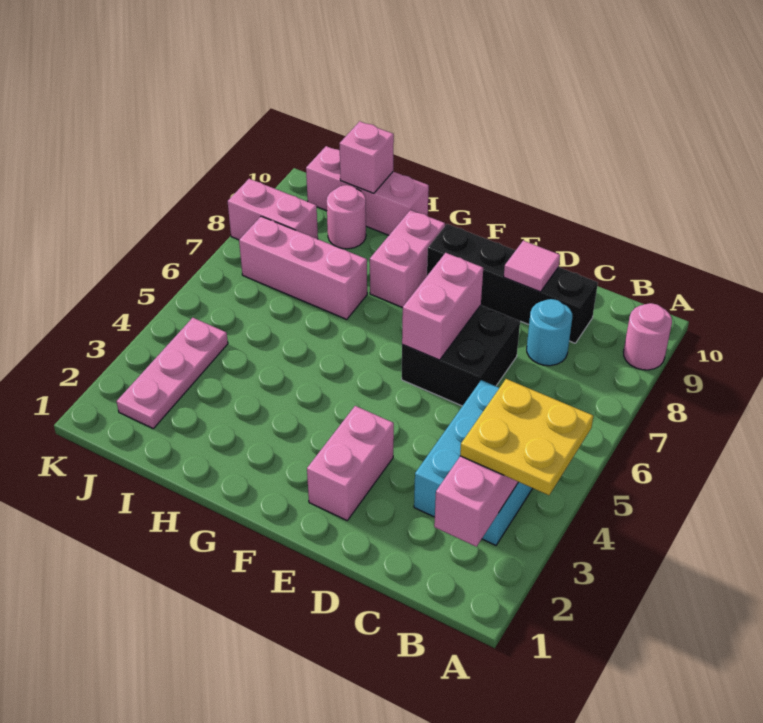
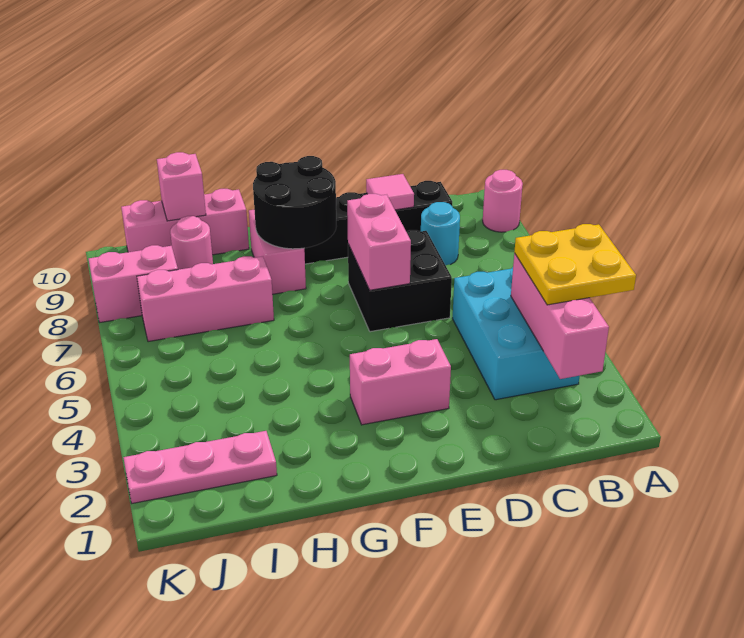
pink 1x2 brick [307,406,394,520] -> pink 1x2 brick turned to [350,339,451,425]
none -> black 2x2 round brick [253,156,337,249]
pink 1x3 plate [117,318,228,428] -> pink 1x3 plate turned to [123,431,277,503]

